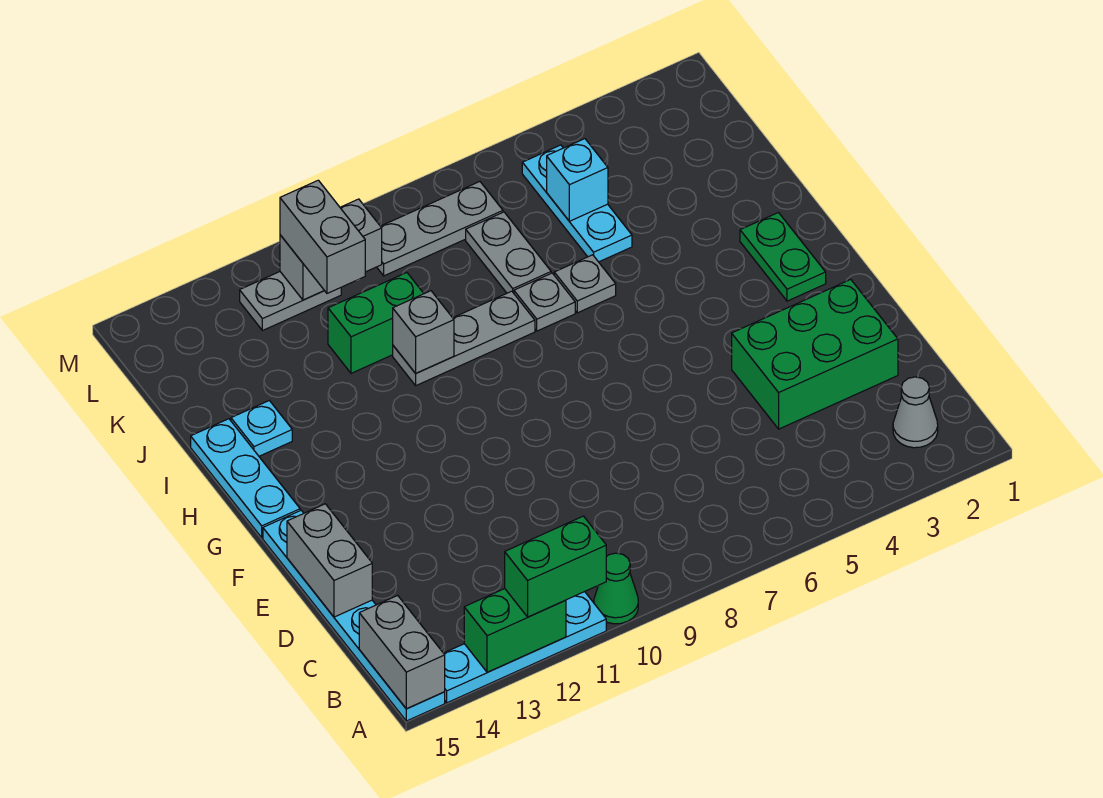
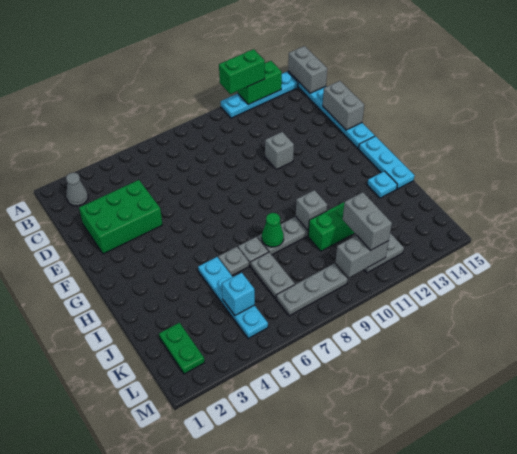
green 1x1 cone [594,553,638,624] -> green 1x1 cone moved to [262,213,284,247]
none -> grey 1x1 brick [265,132,294,170]
green 1x2 plate [740,213,826,301] -> green 1x2 plate moved to [159,323,205,374]
cyan 1x3 plate [522,145,632,262] -> cyan 1x4 plate [198,257,268,338]

